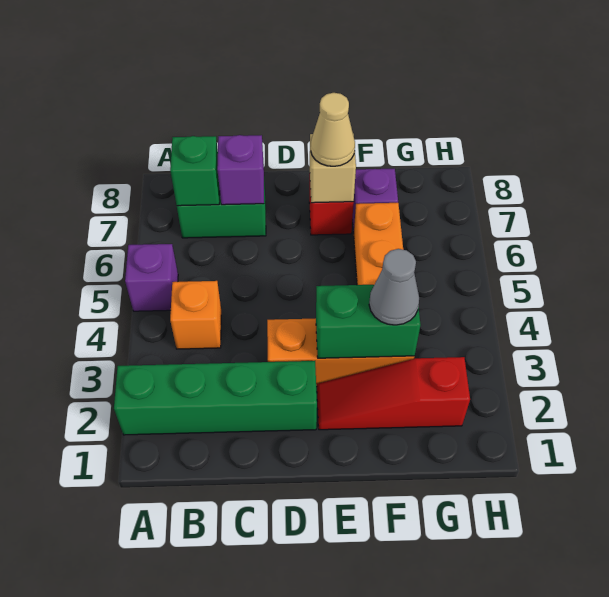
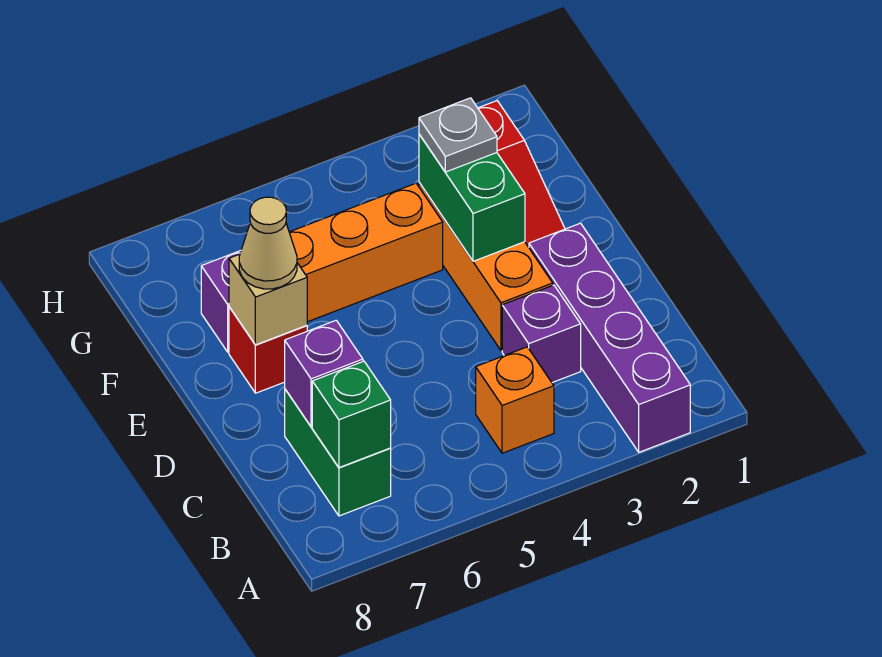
green 1x4 brick [114,361,317,435] -> purple 1x4 brick [529,223,690,452]
purple 1x1 brick [125,244,178,311] -> purple 1x1 brick moved to [502,285,581,383]
grey 1x1 cone [369,249,419,325] -> grey 1x1 plate [419,98,497,172]

